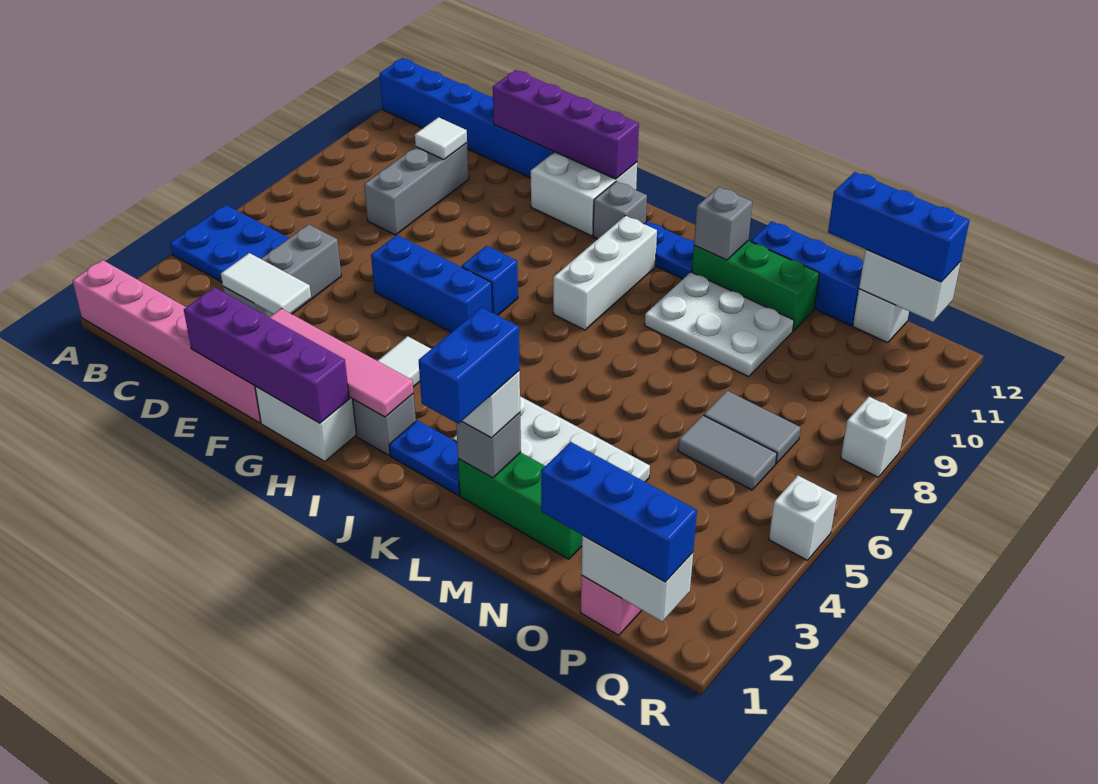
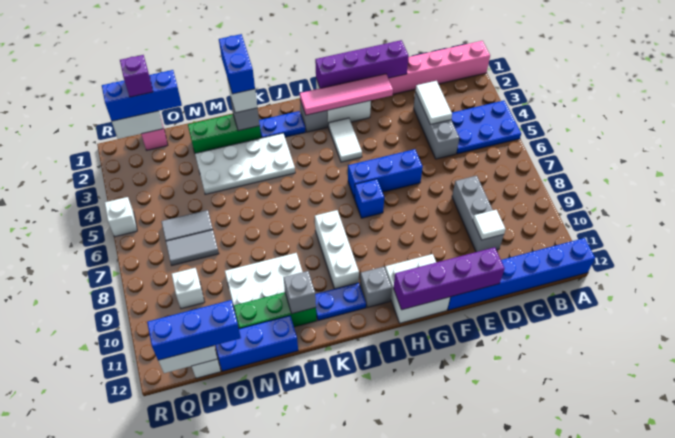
white 1x2 tile [221,253,311,314] -> white 1x2 tile turned to [416,81,452,124]
none -> purple 1x1 brick [120,55,153,97]
white 1x1 brick [841,397,907,477] -> white 1x1 brick moved to [172,268,204,309]

